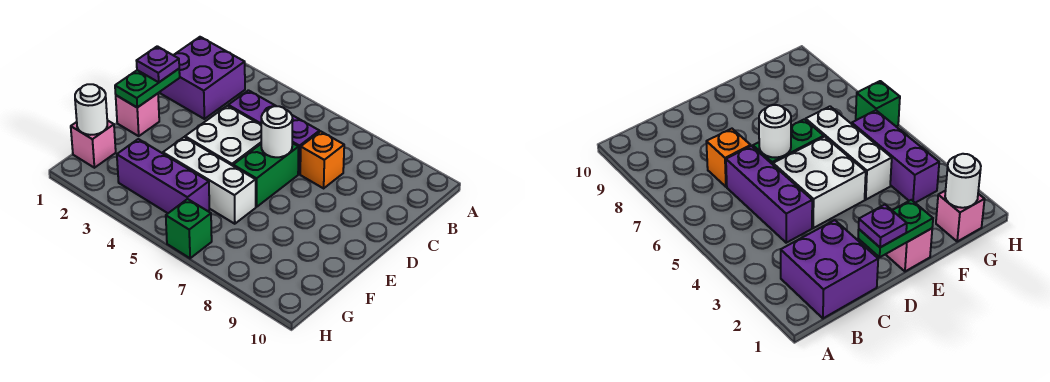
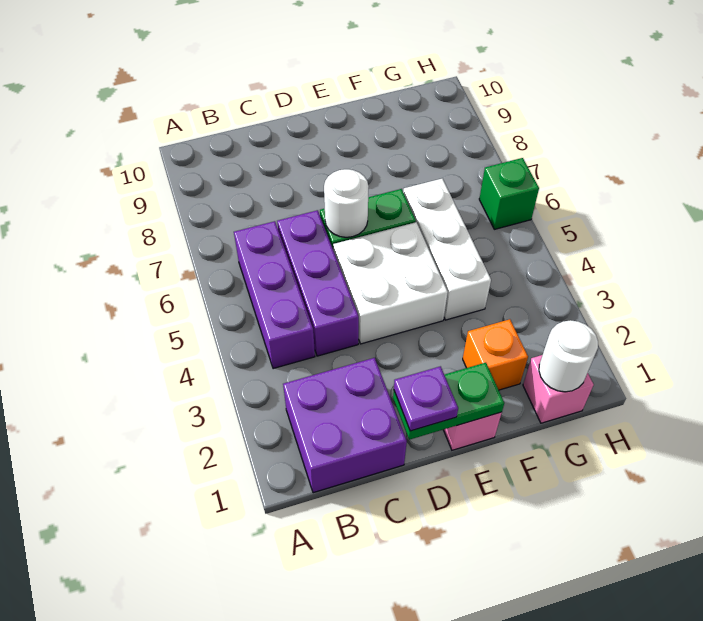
orange 1x1 brick [300,131,344,188] -> orange 1x1 brick moved to [463,319,528,390]
purple 1x3 brick [117,139,209,213] -> purple 1x3 brick moved to [234,221,315,369]

